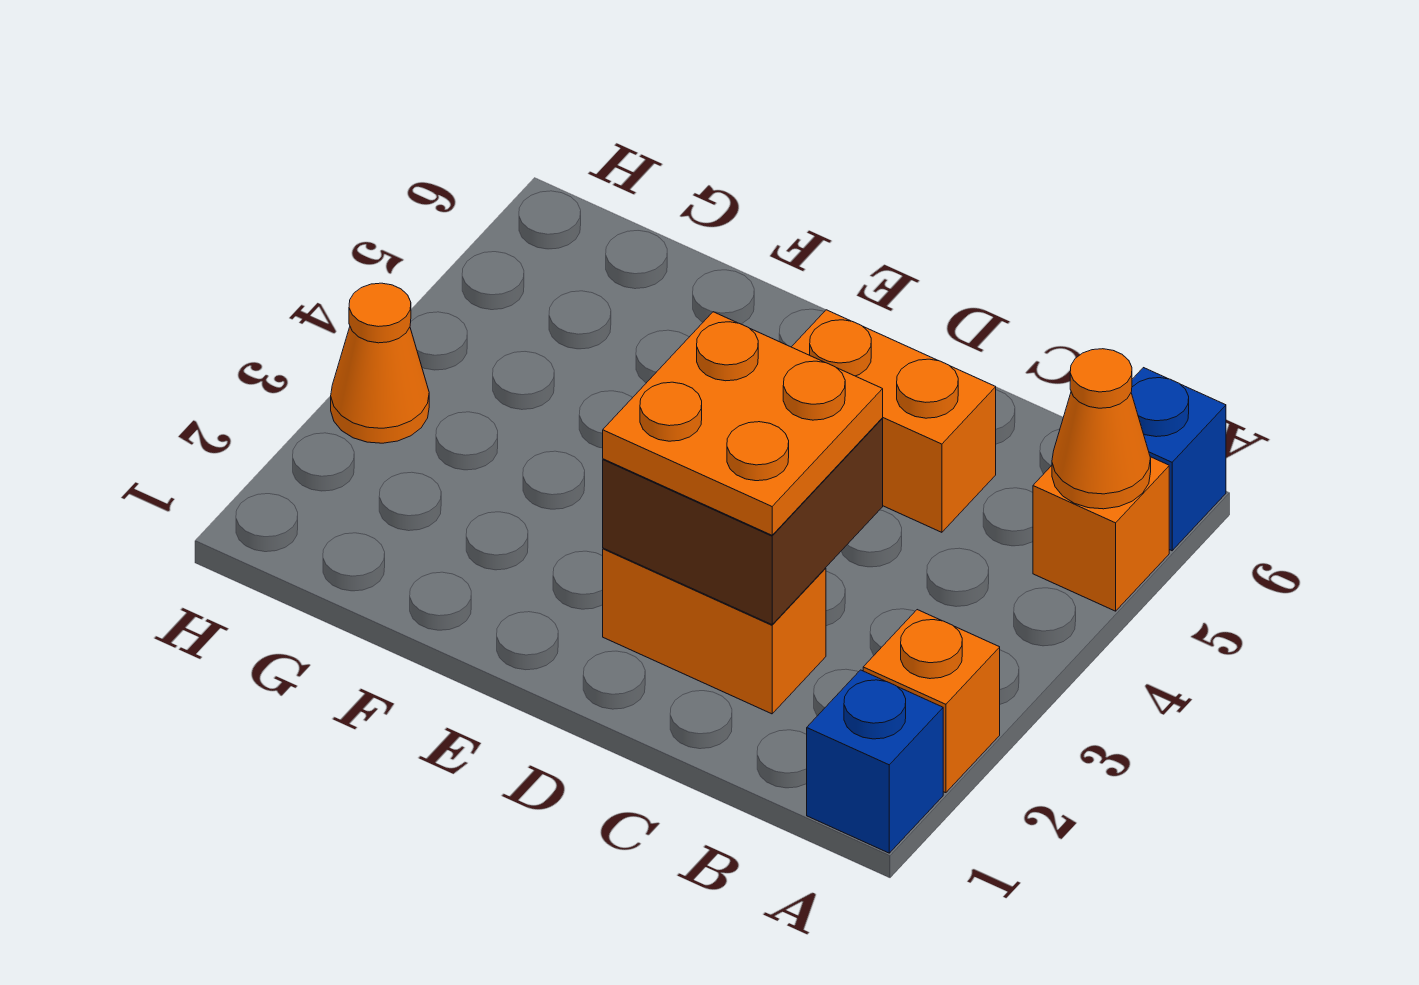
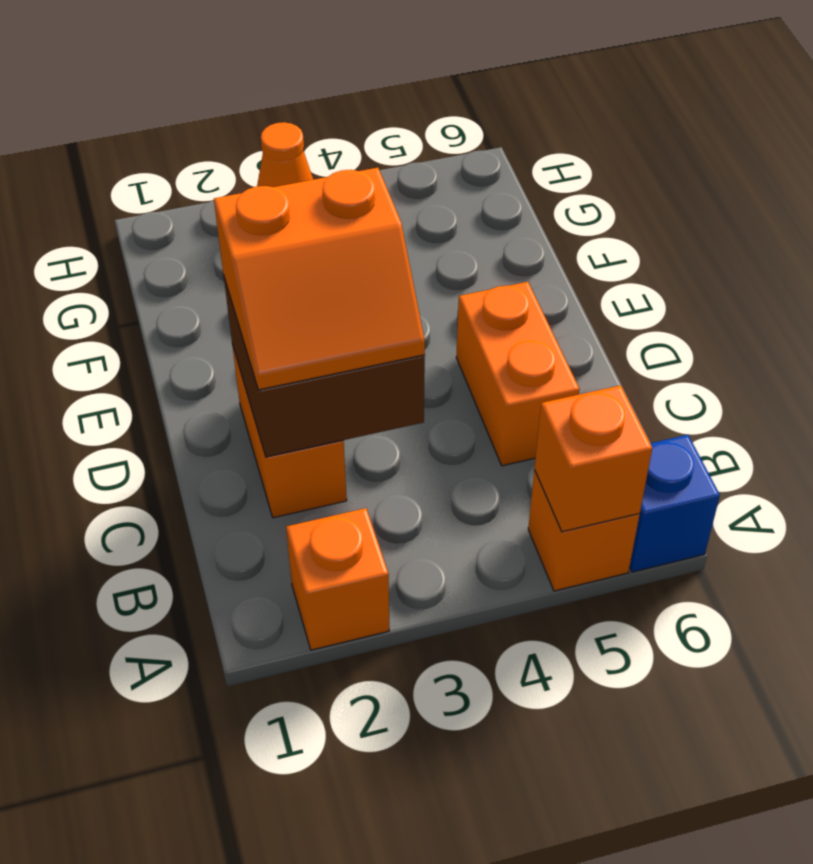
blue 1x1 brick [807,670,943,853] -> none
orange 1x1 cone [1052,349,1151,509] -> orange 1x1 brick [534,385,652,532]
orange 2x2 plate [603,312,883,535] -> orange 2x2 slope [214,168,425,390]

